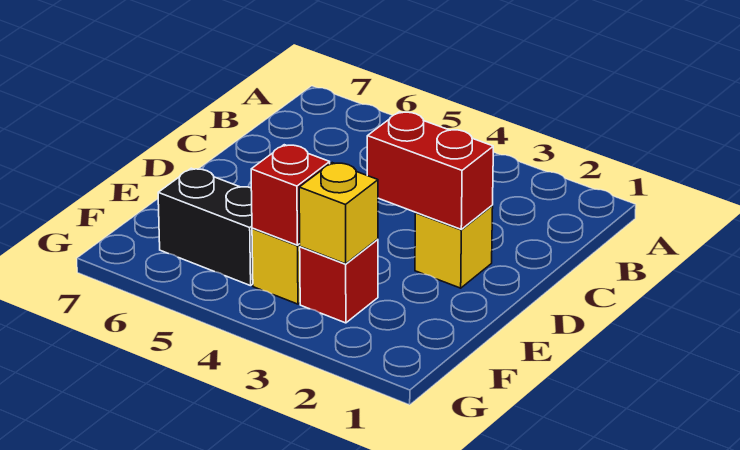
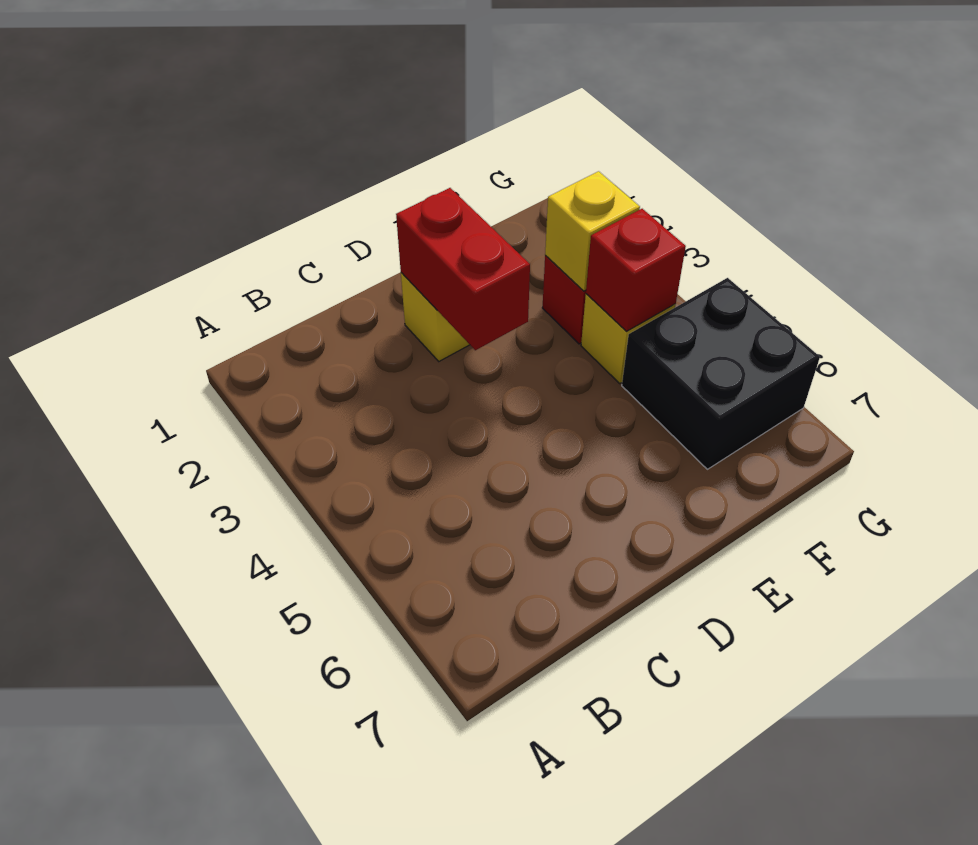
black 1x2 brick [158,168,253,286] -> black 2x2 brick [622,278,820,469]

